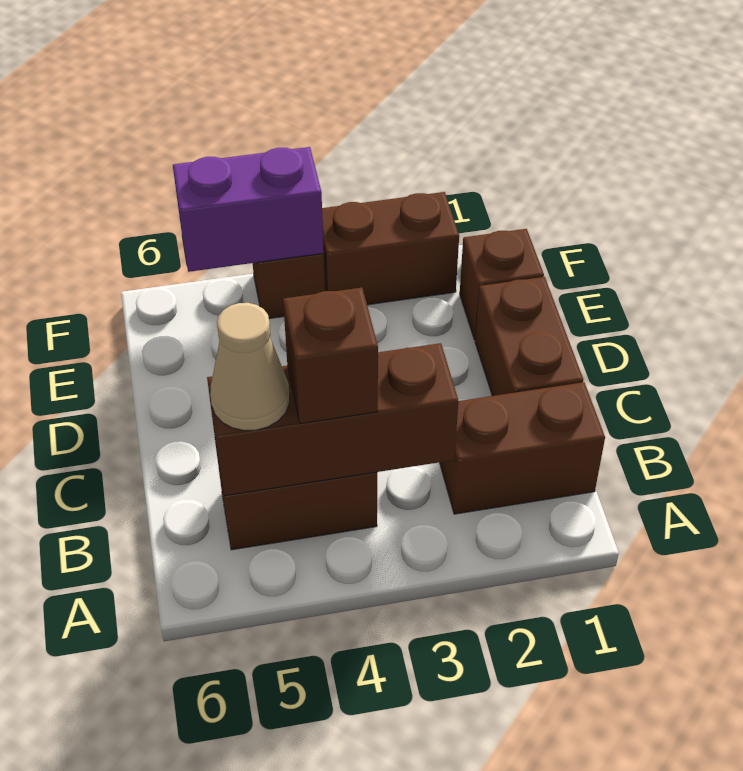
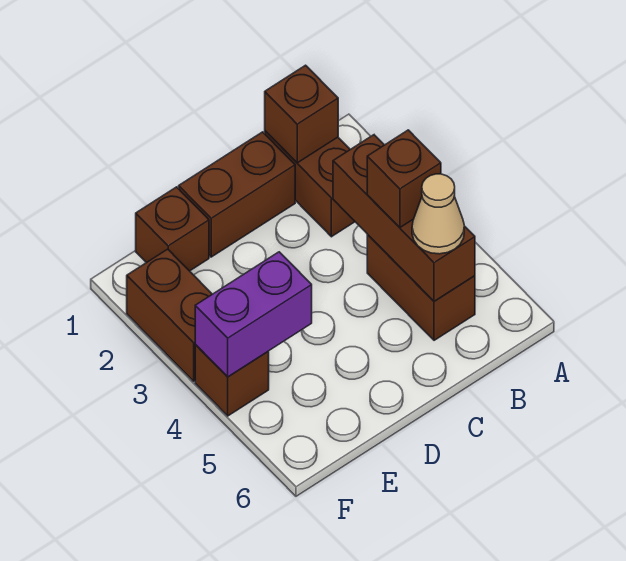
none -> brown 1x1 brick [265,65,338,163]
purple 1x2 brick [173,147,324,272] -> purple 1x2 brick turned to [195,252,312,377]

